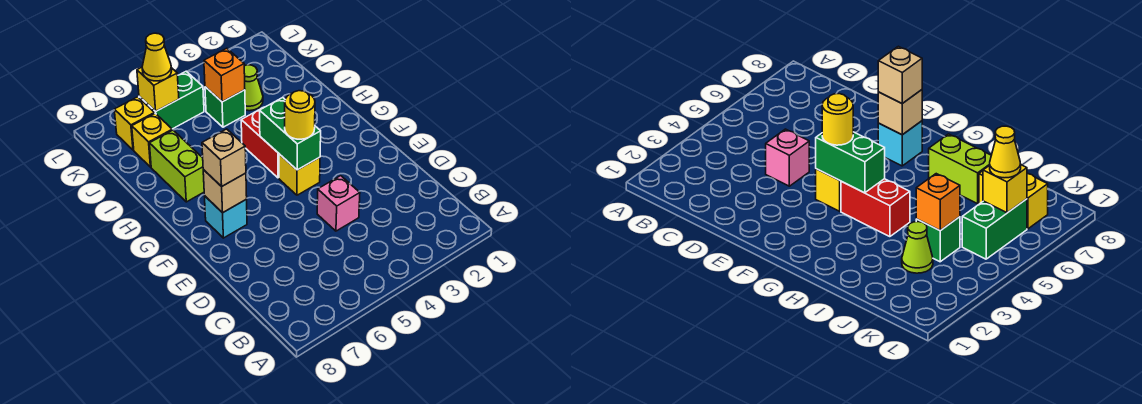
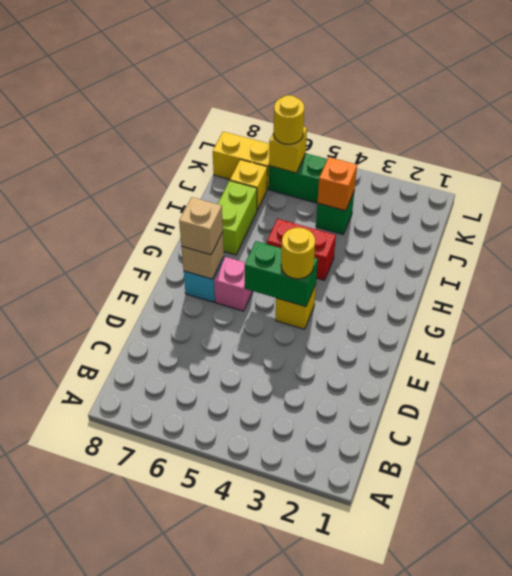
pink 1x1 brick [317,176,360,231] -> pink 1x1 brick moved to [214,257,253,311]
green 1x2 brick [260,98,321,170] -> green 1x2 brick turned to [245,241,318,307]
red 1x2 brick [241,107,279,178] -> red 1x2 brick turned to [267,219,336,280]
lime 1x1 cone [244,65,263,111] -> none
yellow 1x1 cone [142,33,172,81] -> yellow 1x1 round brick [274,95,304,144]
yellow 1x1 brick [114,97,155,150] -> yellow 1x2 brick [213,132,269,189]

